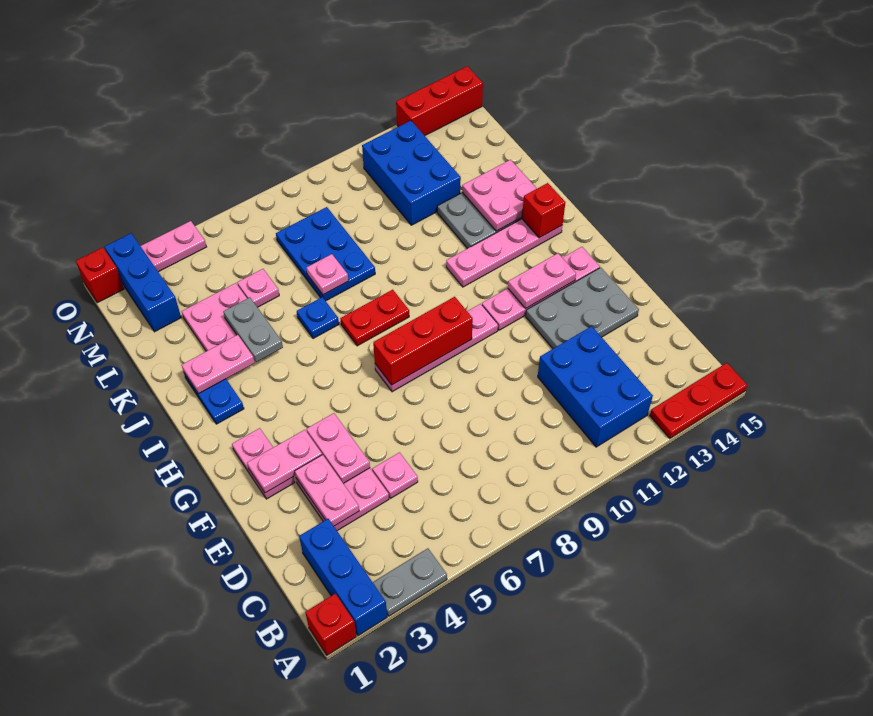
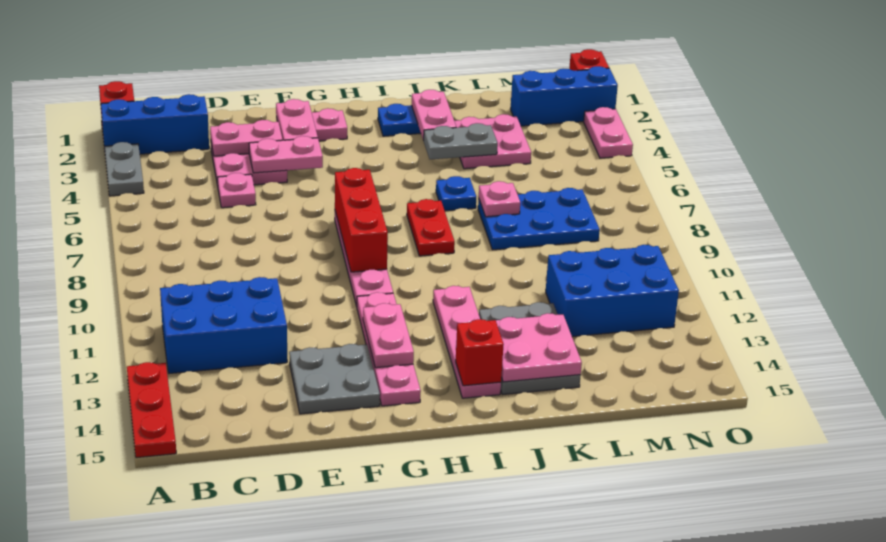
grey 2x3 plate [526,268,639,349] -> grey 2x2 plate [289,344,380,414]
pink 1x1 plate [237,269,279,307] -> none
red 1x3 brick [396,66,483,136] -> none

